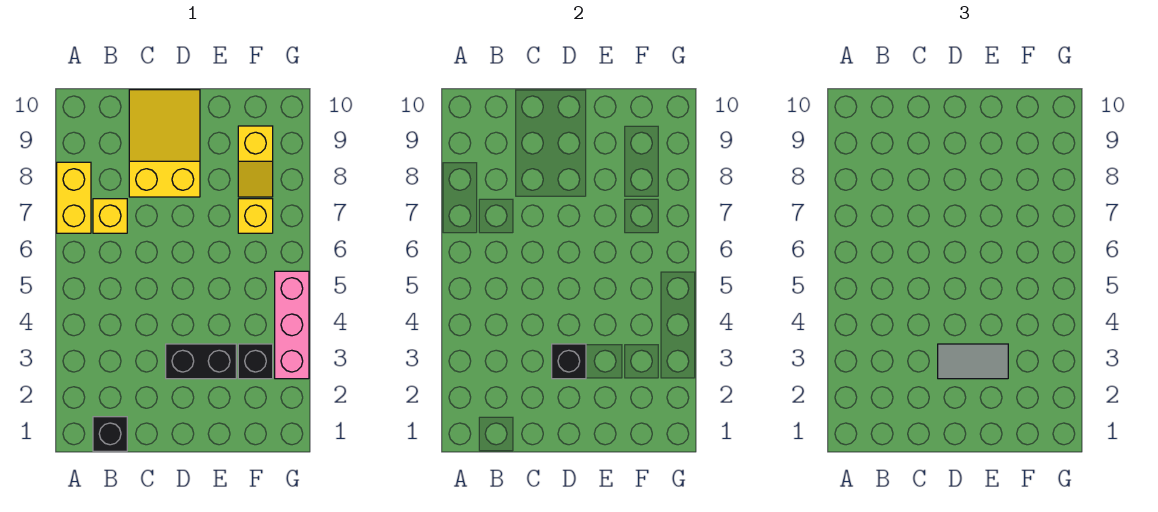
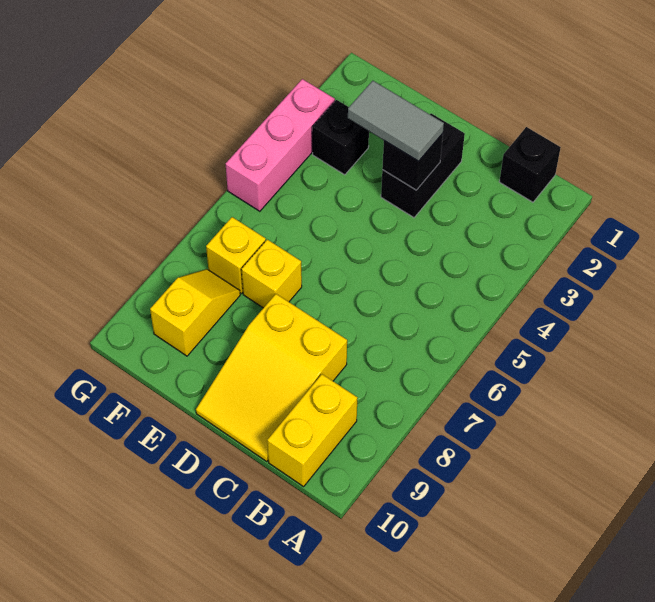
yellow 1x2 brick [57,162,91,233] -> yellow 1x2 brick moved to [267,374,357,487]
yellow 1x1 brick [93,199,127,233] -> yellow 1x1 brick moved to [241,239,302,308]
black 1x2 brick [166,344,236,379] -> black 1x2 brick turned to [381,113,465,217]

